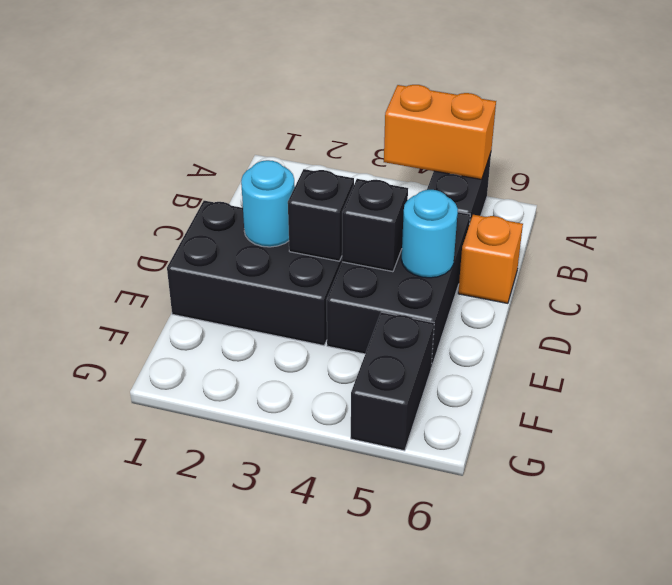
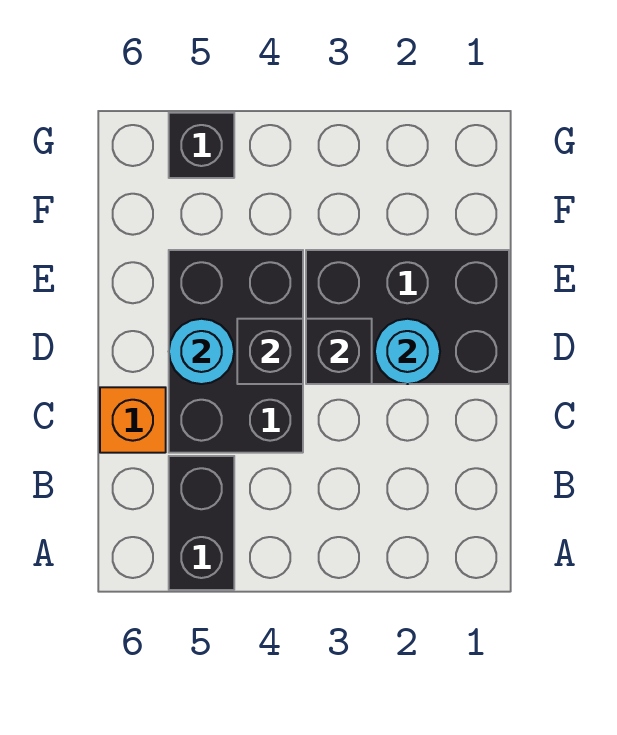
orange 1x2 brick [384,85,496,179] -> none
black 1x2 brick [351,312,434,451] -> black 1x1 brick [169,113,234,178]

